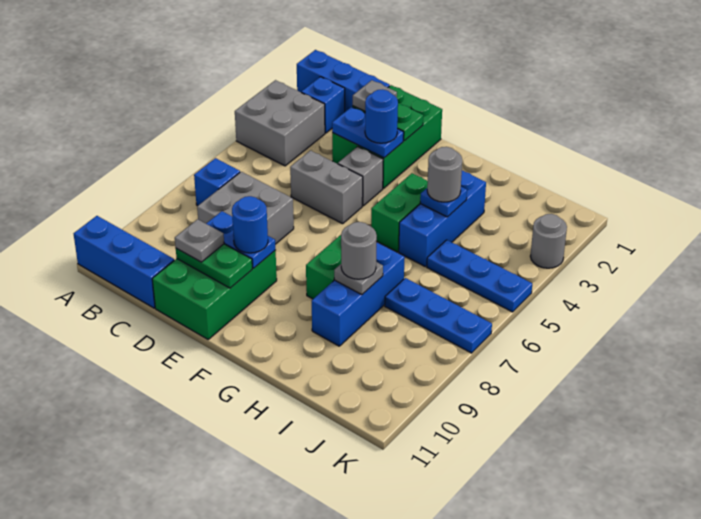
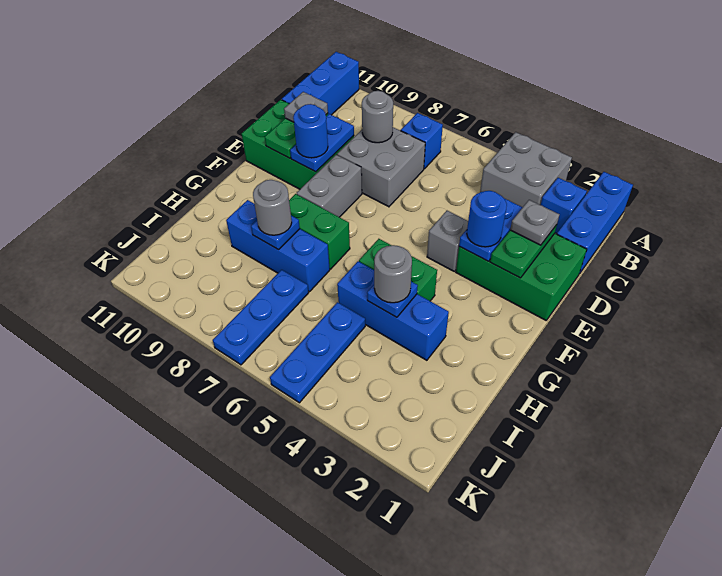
grey 1x2 brick [290,150,363,224] -> grey 1x2 brick moved to [297,155,362,217]
grey 1x1 plate [334,262,383,295] -> blue 1x1 plate [251,216,300,250]
grey 1x1 round brick [530,214,567,268] -> grey 1x1 round brick moved to [362,91,393,143]

